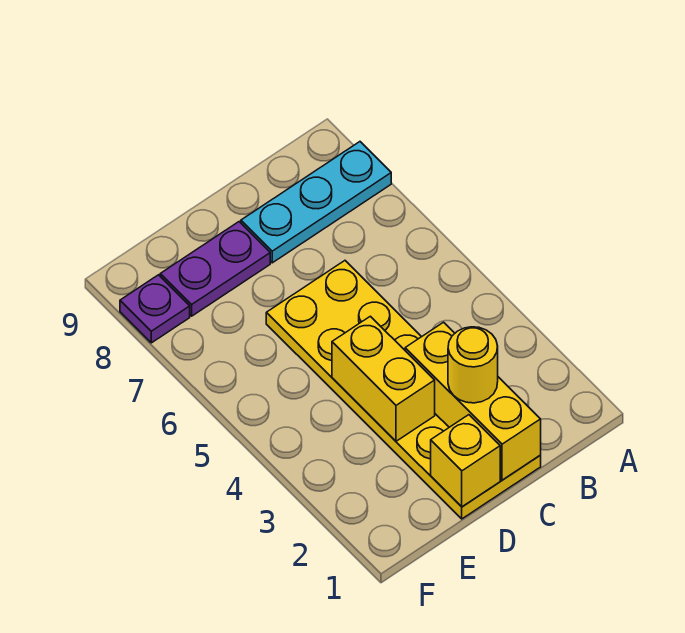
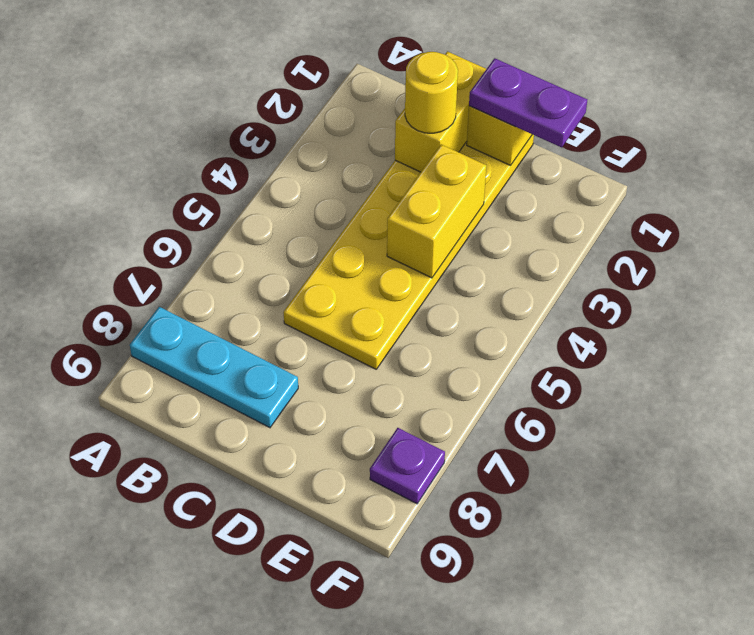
yellow 1x3 brick [405,322,541,480] -> yellow 1x2 brick [395,51,486,172]
purple 1x2 plate [160,222,270,316] -> purple 1x2 plate moved to [469,58,587,148]

